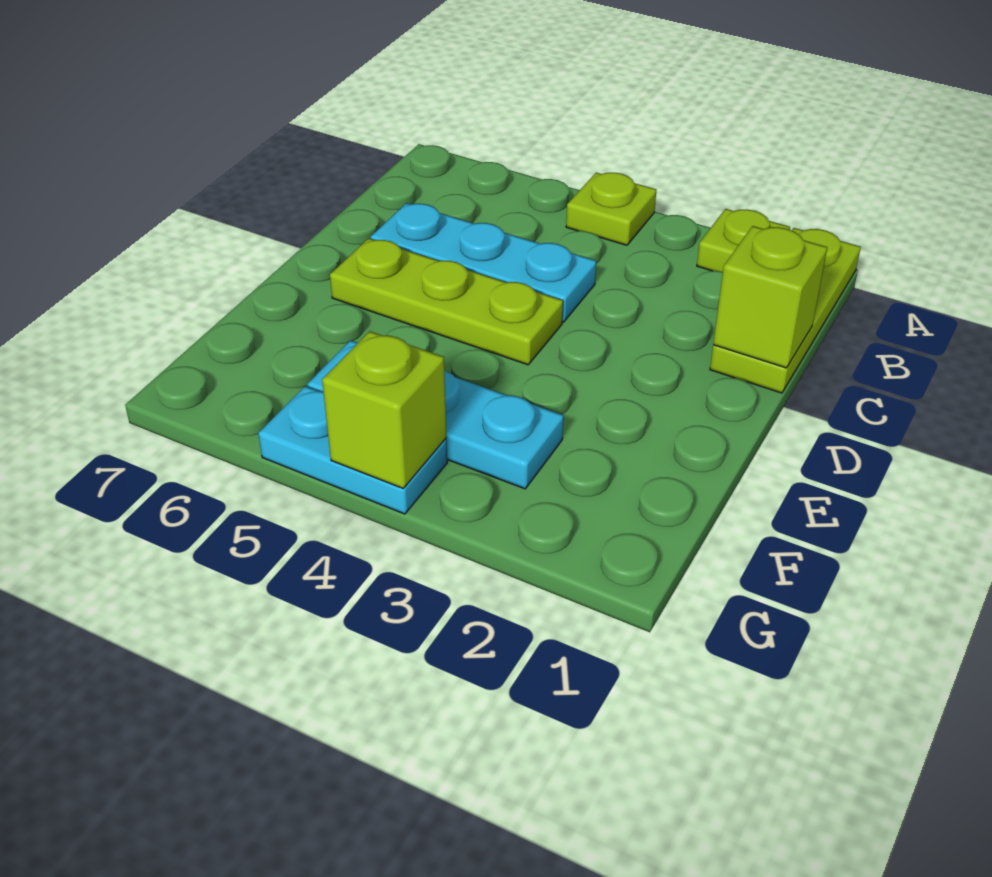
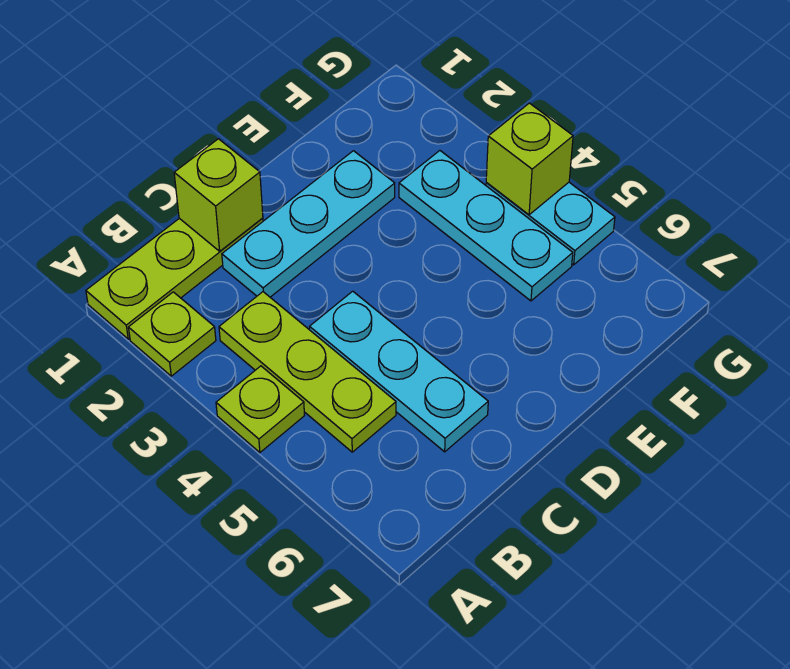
none -> cyan 1x3 plate [222,151,395,297]
lime 1x3 plate [330,238,563,365] -> lime 1x3 plate moved to [219,292,396,452]

